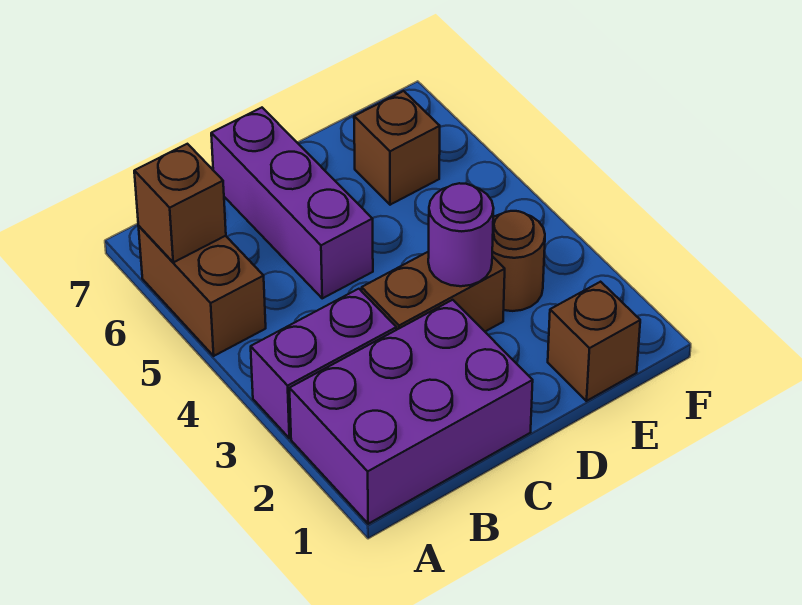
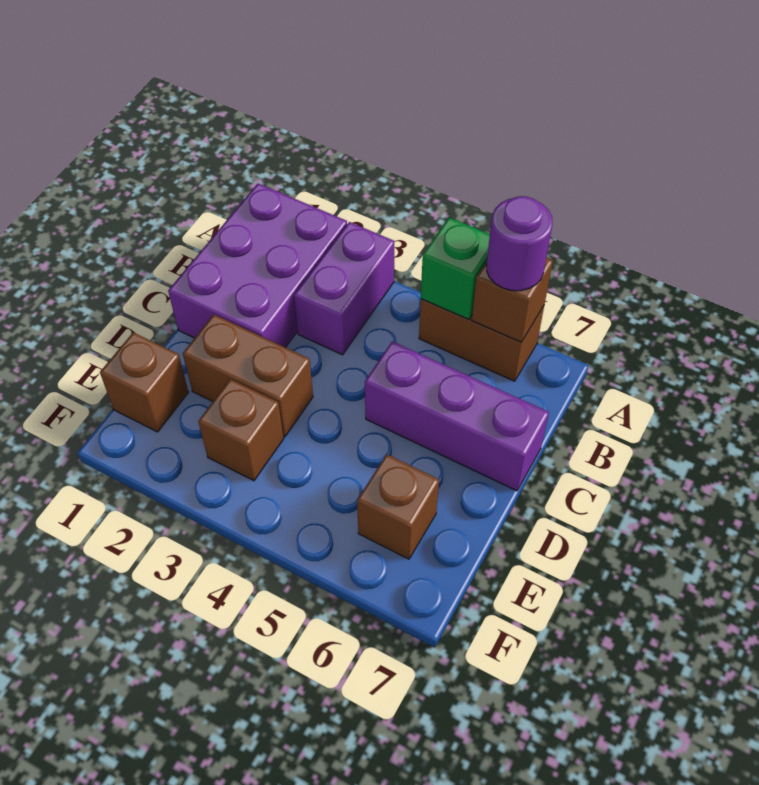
none -> green 1x1 brick [421,218,490,319]
brown 1x2 brick [362,252,505,331] -> brown 1x2 brick turned to [183,315,313,437]
purple 1x1 round brick [428,183,494,286] -> purple 1x1 round brick moved to [486,196,552,291]
brown 1x1 round brick [492,211,545,311] -> brown 1x1 brick [198,379,284,481]

